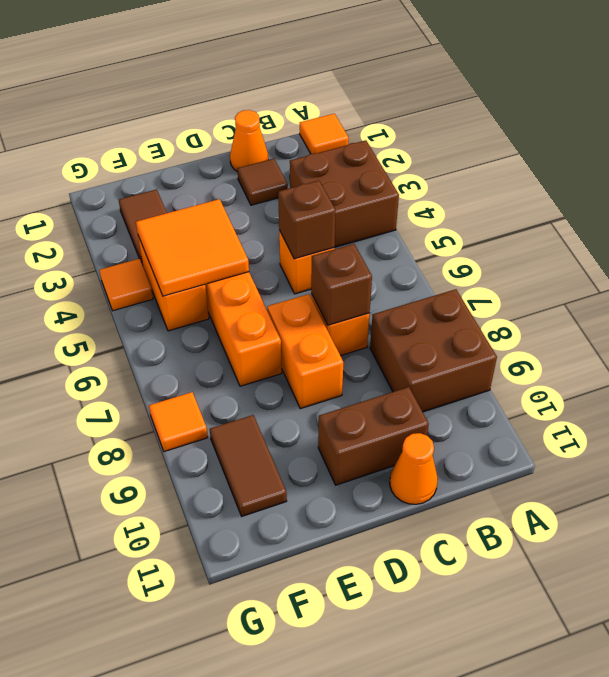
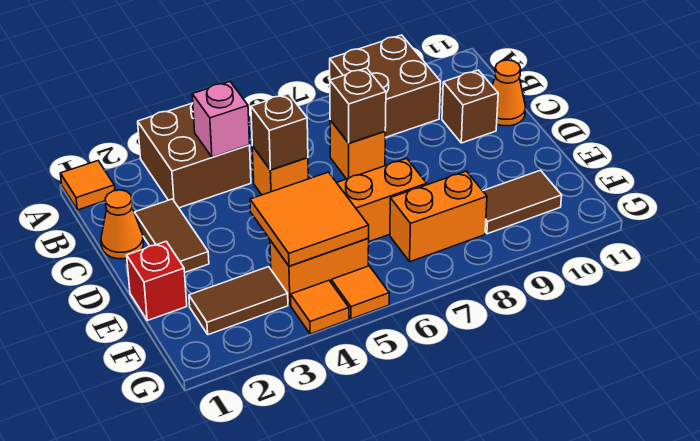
none -> pink 1x1 brick [192,82,250,157]
brown 1x1 tile [237,159,288,205] -> brown 1x2 tile [134,199,209,272]
brown 1x2 brick [318,387,429,485] -> brown 1x1 brick [442,70,498,143]
orange 1x2 brick [267,294,344,409] -> orange 1x2 brick moved to [390,171,487,262]
none -> red 1x1 brick [127,242,187,320]
orange 1x1 tile [149,392,208,452] -> orange 1x1 tile moved to [331,266,389,319]

